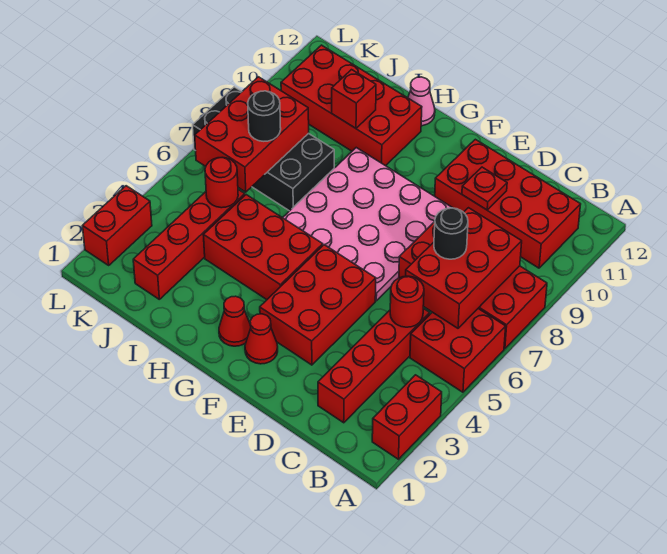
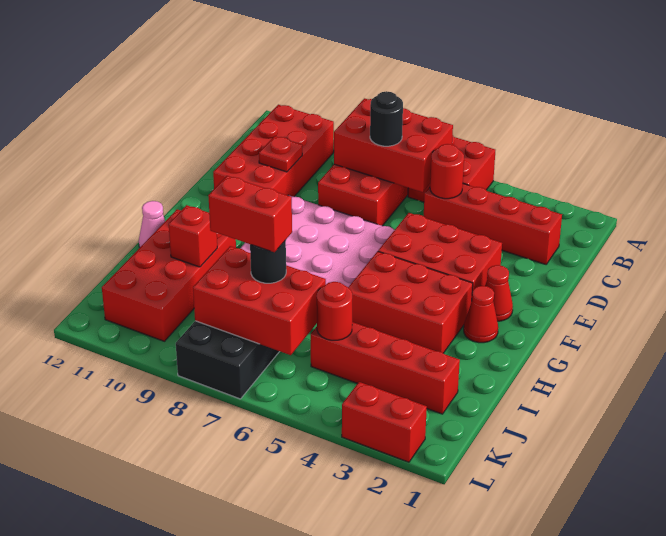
red 1x2 brick [372,375,442,459] -> red 1x2 brick moved to [208,176,292,252]
red 2x3 brick [204,195,323,300] -> red 2x3 brick turned to [348,251,473,353]

